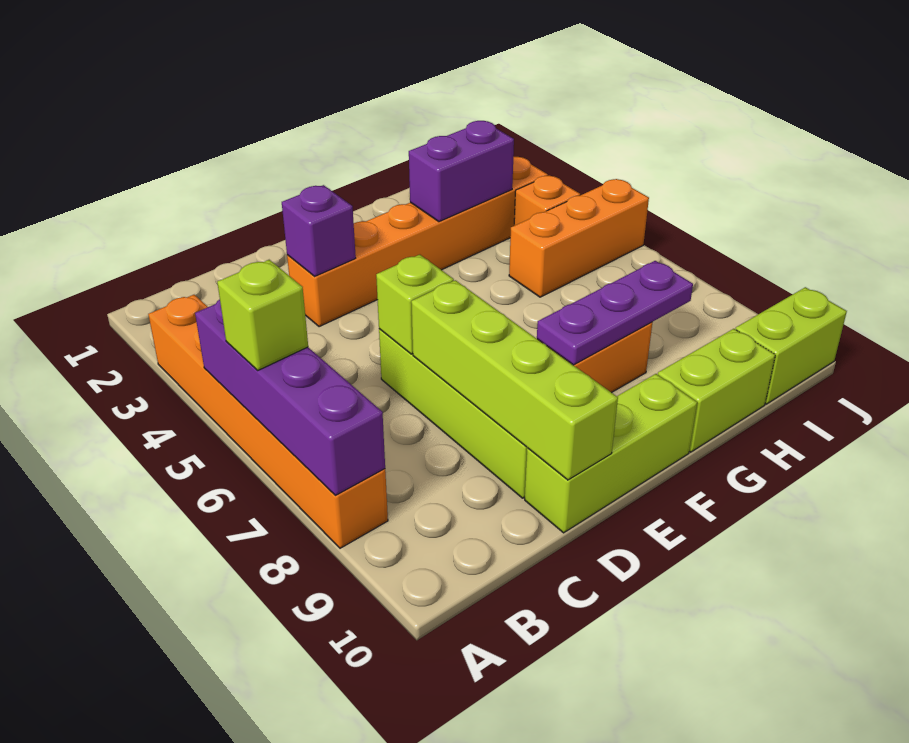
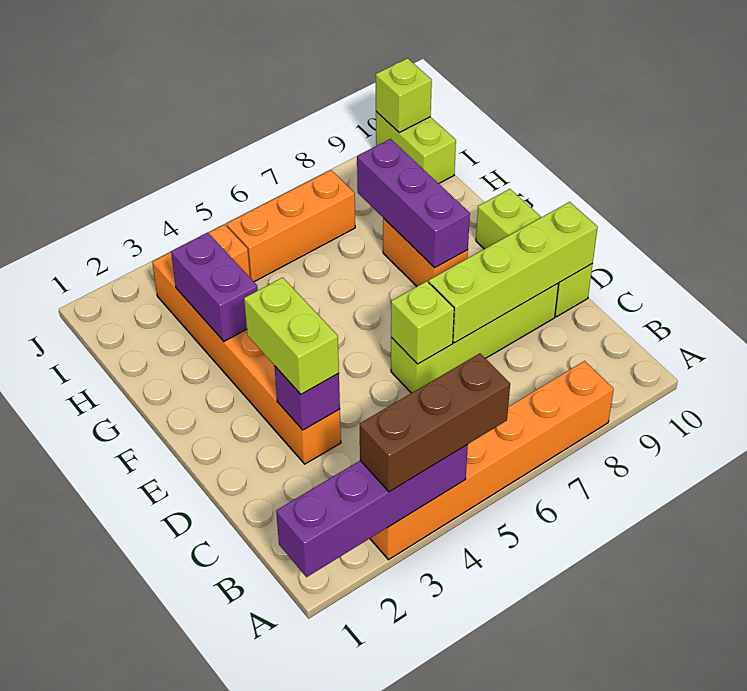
none -> brown 1x3 brick [360,354,510,492]
purple 1x4 brick [195,299,385,495] -> purple 1x4 brick moved to [276,445,468,577]
lime 1x1 brick [217,260,308,371] -> lime 1x1 brick moved to [376,58,432,132]
purple 1x3 plate [537,261,693,365] -> purple 1x3 brick [357,139,470,268]
lime 1x2 brick [658,329,775,452] -> lime 1x2 brick moved to [244,277,339,394]
orange 1x3 brick [509,179,649,297] -> orange 1x3 brick turned to [227,170,355,282]

